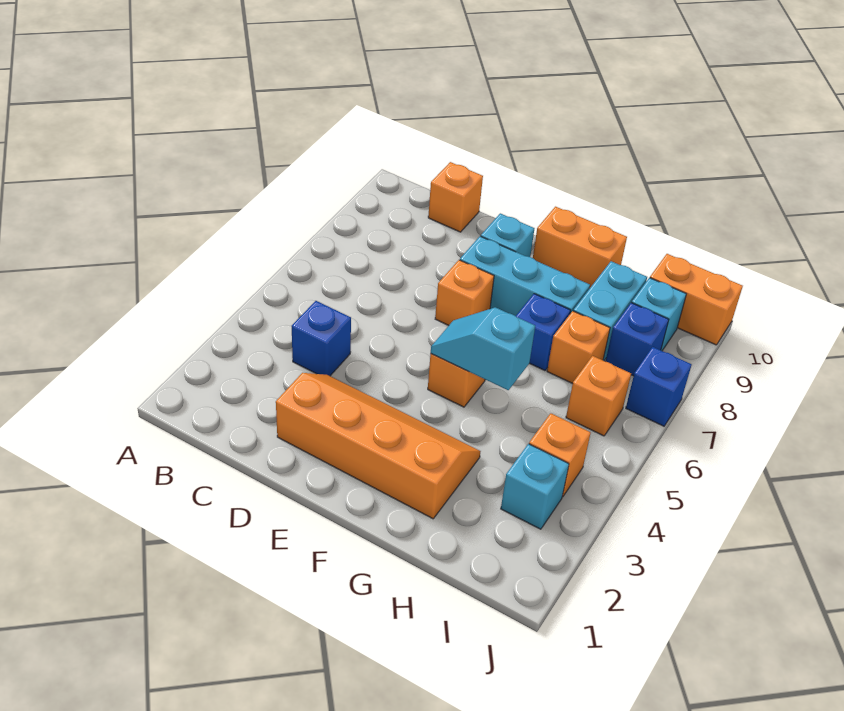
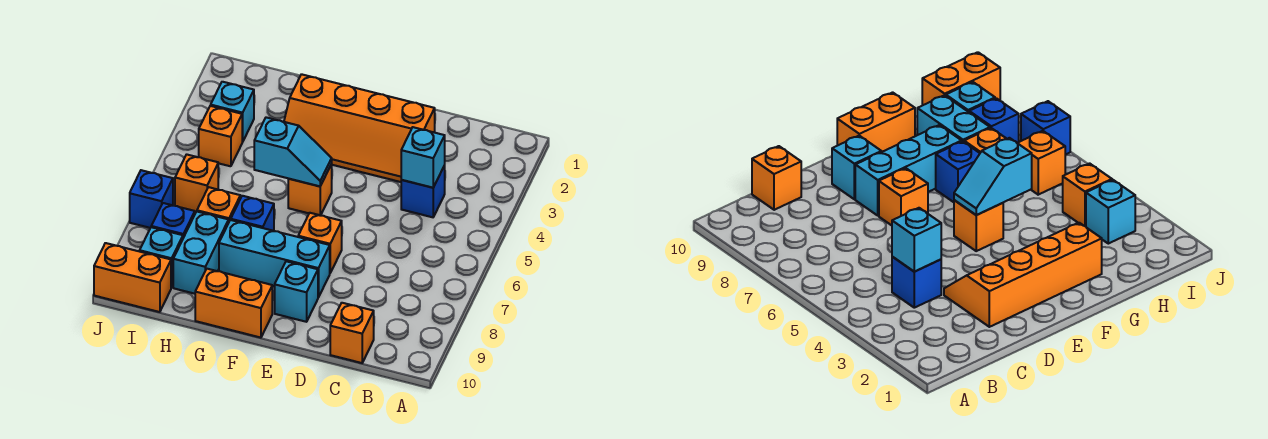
none -> cyan 1x1 brick [401,127,445,188]

